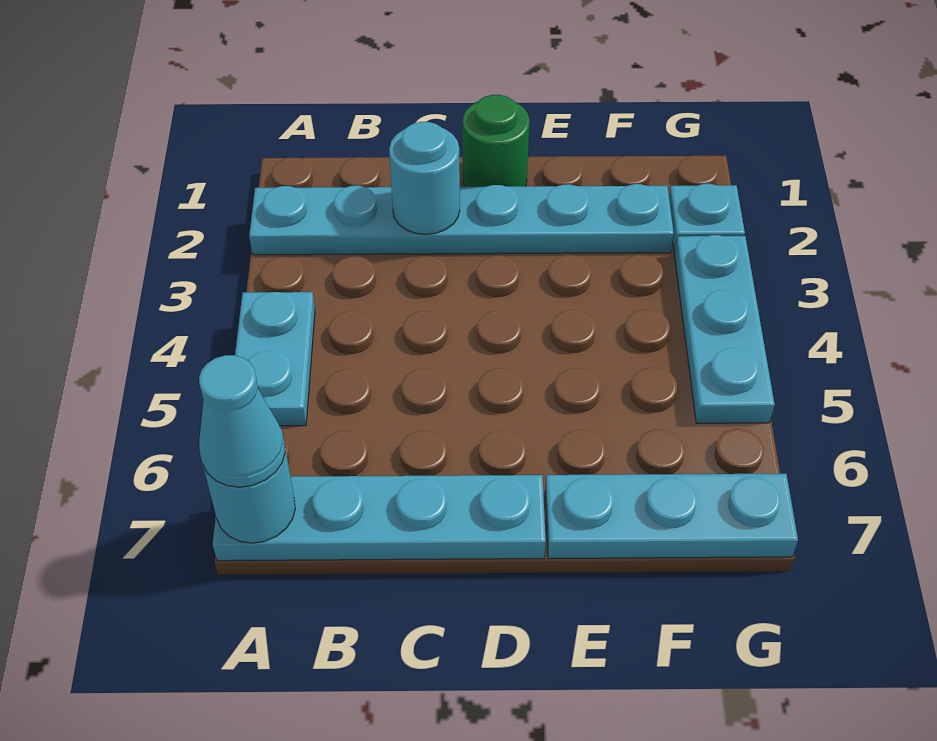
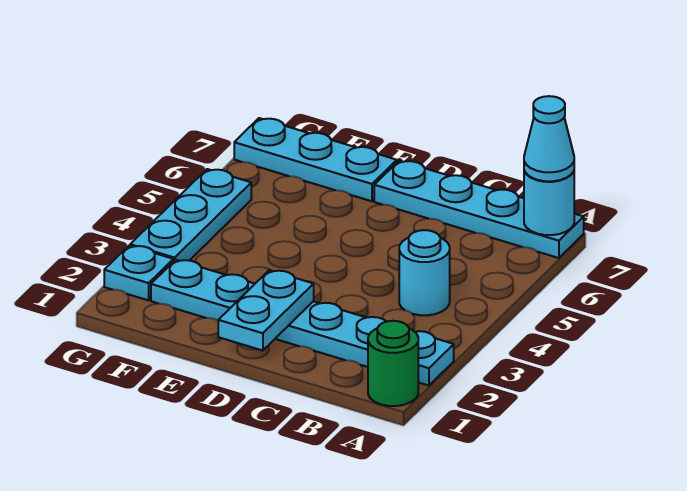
cyan 1x2 plate [235,292,315,426] -> cyan 1x2 plate moved to [218,270,314,351]
cyan 1x1 round brick [389,122,460,234] -> cyan 1x1 round brick moved to [399,230,450,315]
green 1x1 round brick [463,95,530,187] -> green 1x1 round brick moved to [368,321,418,406]

